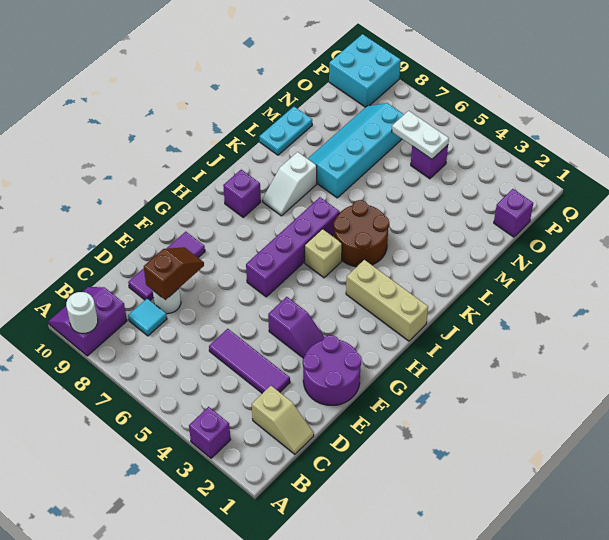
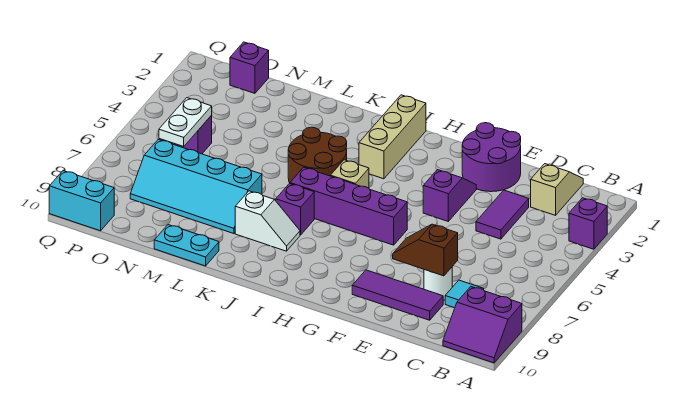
white 1x1 round brick [66,292,98,334] -> none
purple 1x3 tile [209,329,290,393] -> purple 1x2 tile [476,190,529,239]
purple 1x1 brick [223,170,261,217] -> purple 1x1 brick moved to [276,183,314,235]
cyan 2x2 brick [329,34,401,107] -> cyan 1x2 brick [49,171,114,231]

